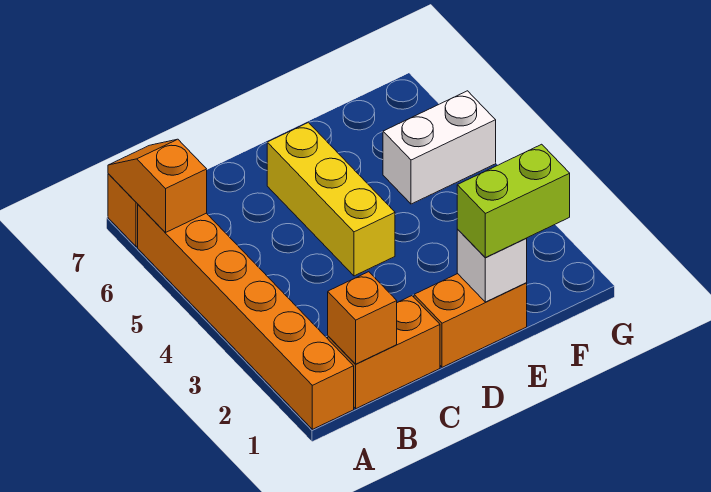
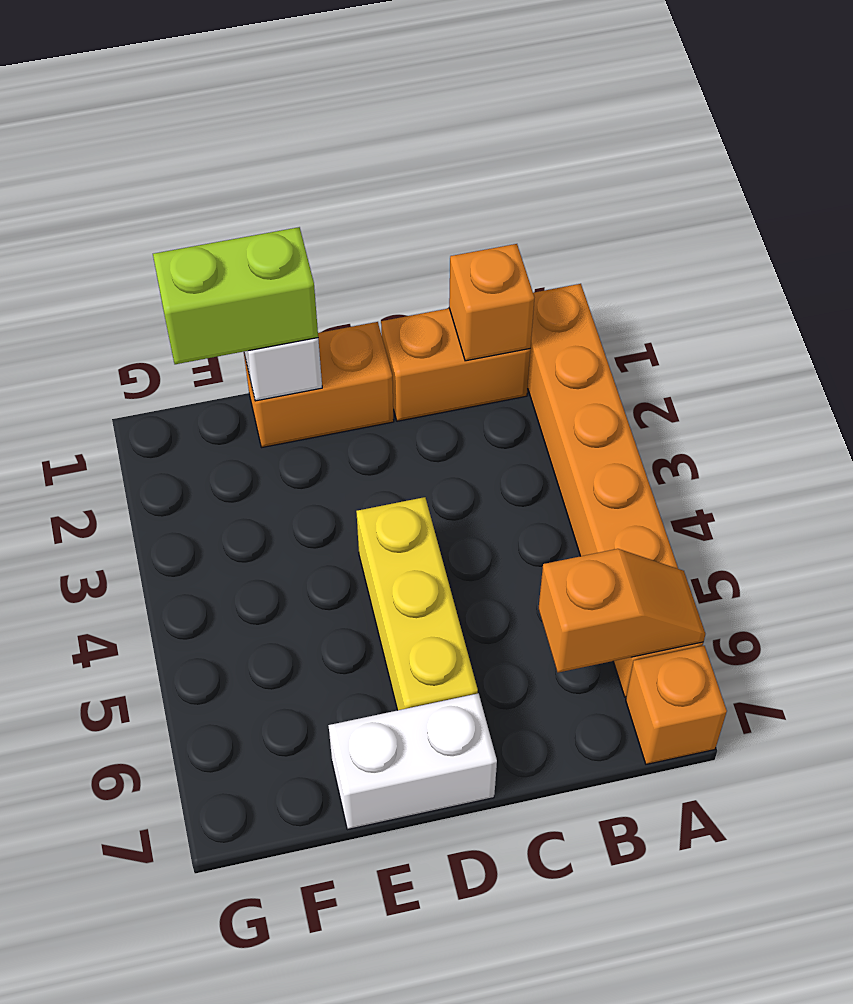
orange 1x2 slope [108,139,207,232] -> orange 1x2 slope turned to [538,549,705,673]
white 1x2 brick [383,91,496,204] -> white 1x2 brick moved to [328,693,497,830]

